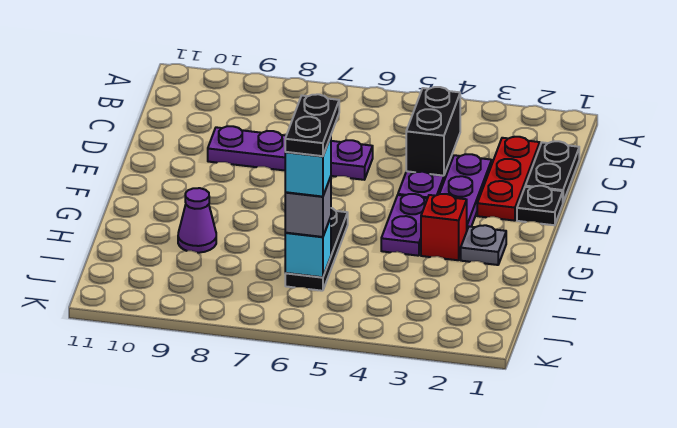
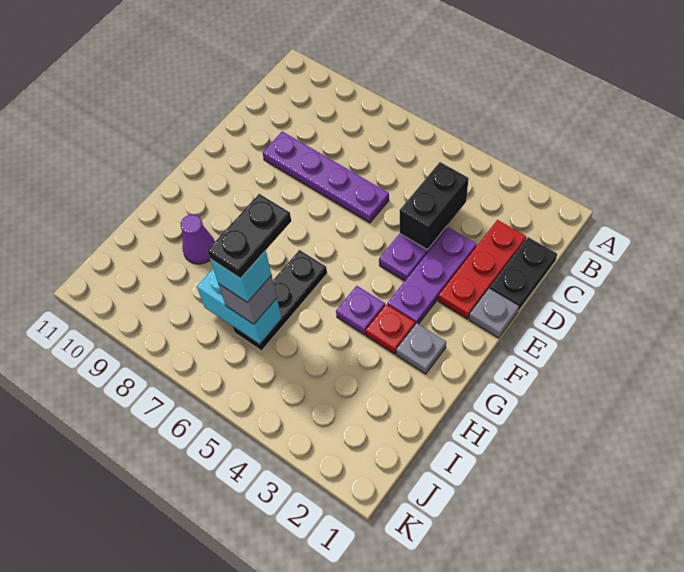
black 1x1 plate [517,186,563,225] -> grey 1x1 plate [469,288,519,338]
purple 1x2 plate [381,194,427,256] -> purple 1x1 plate [336,286,385,335]
red 1x1 brick [421,194,467,260] -> red 1x1 plate [366,304,415,354]
cyan 1x1 brick [285,217,331,277] -> cyan 1x2 brick [197,269,282,345]

